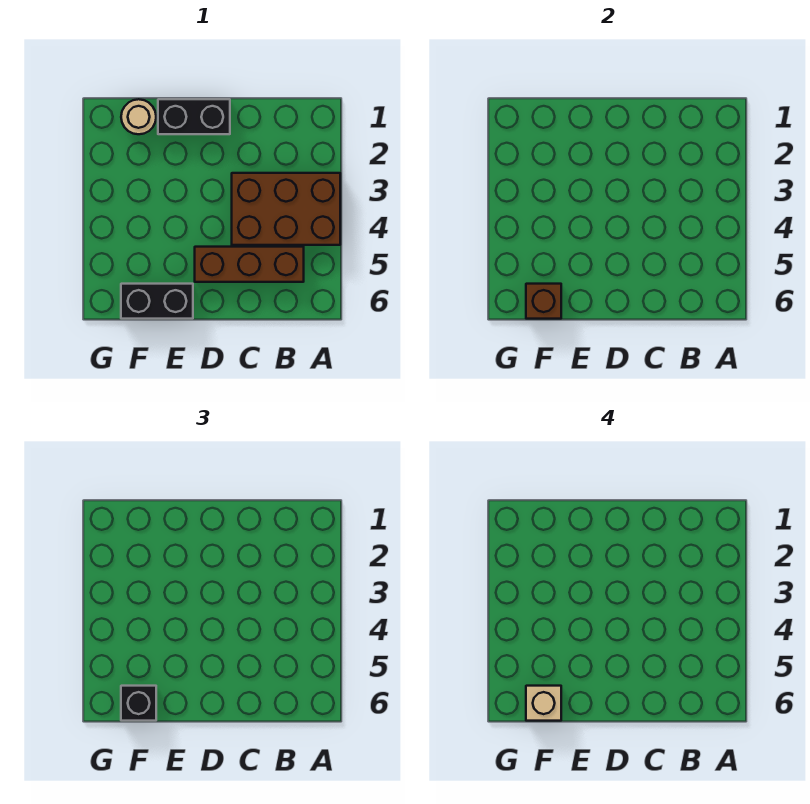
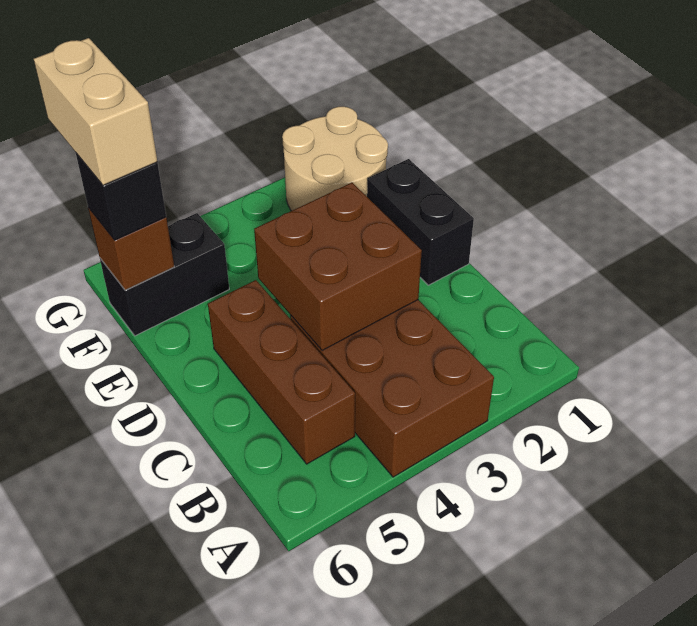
none -> brown 2x2 brick [254,183,422,351]
black 1x2 brick [121,284,193,319] -> black 1x2 brick turned to [100,213,229,336]
tan 1x1 round brick [121,99,156,134] -> tan 2x2 round brick [282,107,388,211]
tan 1x1 brick [526,686,561,721] -> tan 1x2 brick [34,38,157,185]

